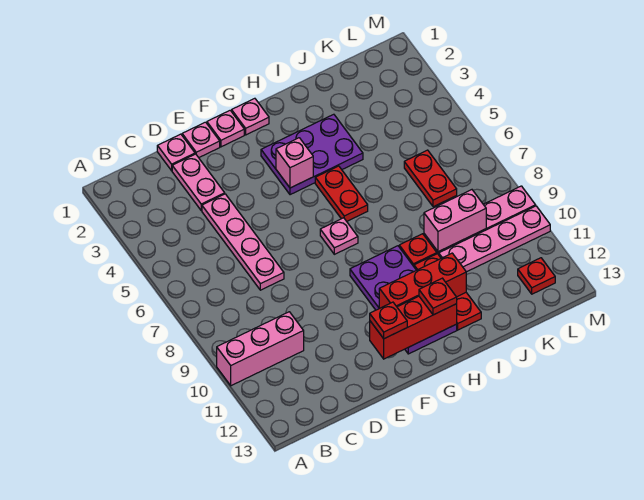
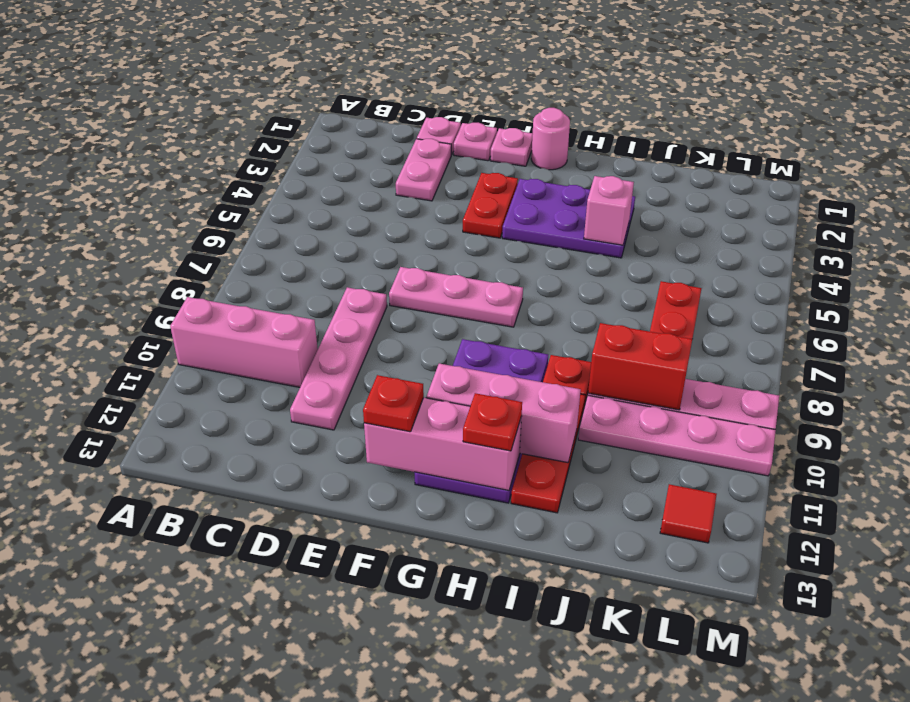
pink 1x4 plate [202,194,284,290] -> pink 1x4 plate moved to [290,287,387,430]
red 1x3 brick [370,296,457,359] -> pink 1x3 brick [364,398,521,491]
pink 1x1 plate [232,98,269,135] -> pink 1x1 round brick [531,108,570,170]
pink 1x1 brick [276,138,313,188] -> pink 1x1 brick moved to [584,176,634,245]
pink 1x1 plate [320,218,358,254] -> pink 1x3 plate [389,267,523,327]
red 1x3 brick [379,253,466,308] -> pink 1x3 brick [427,364,581,463]
red 1x2 plate [315,166,368,221] -> red 1x2 plate moved to [463,173,518,238]
pink 1x2 brick [424,190,486,252] -> red 1x2 brick [588,323,692,410]
red 1x1 plate [518,258,555,294] -> red 1x1 tile [660,484,717,543]

